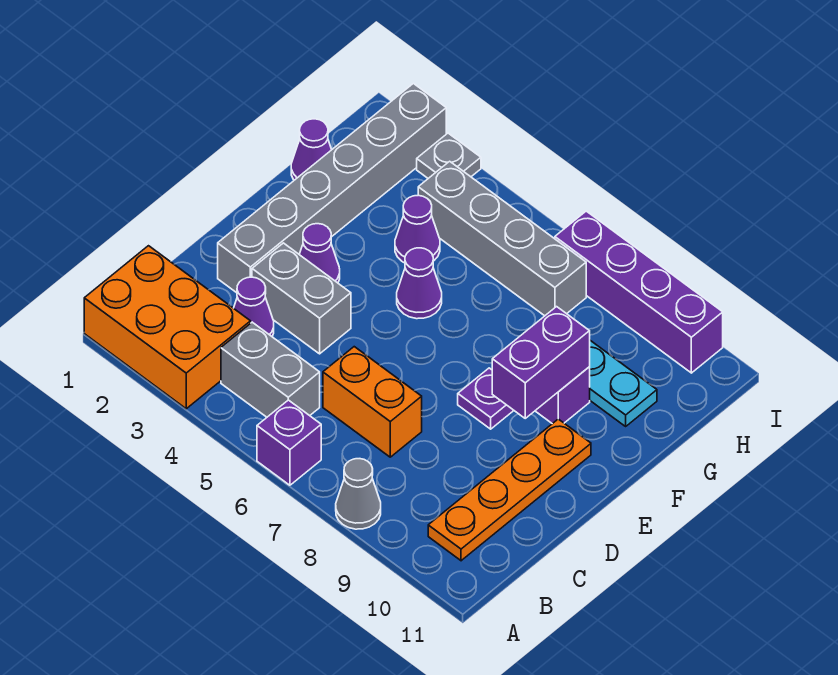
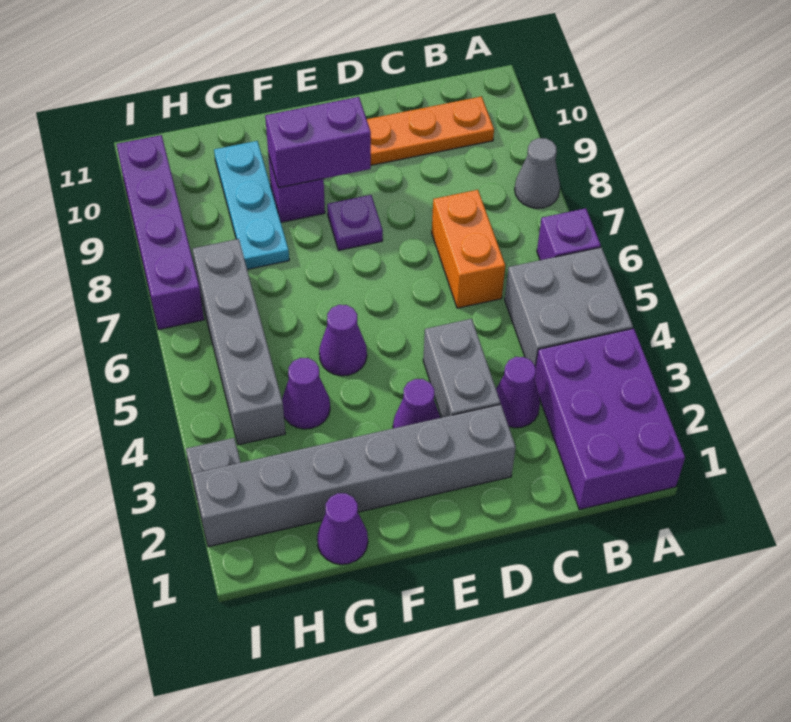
orange 2x3 brick [84,246,251,409] -> purple 2x3 brick [535,328,685,509]
grey 1x2 brick [221,322,320,417] -> grey 2x2 brick [505,247,633,367]

